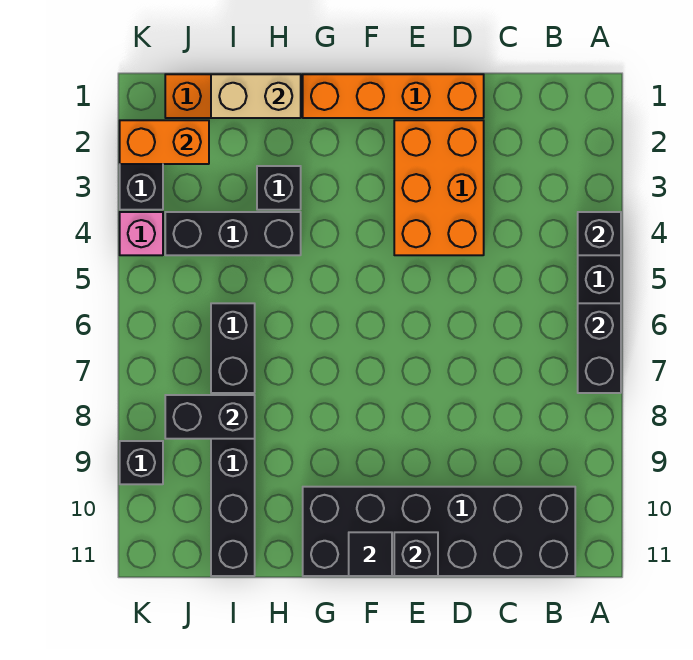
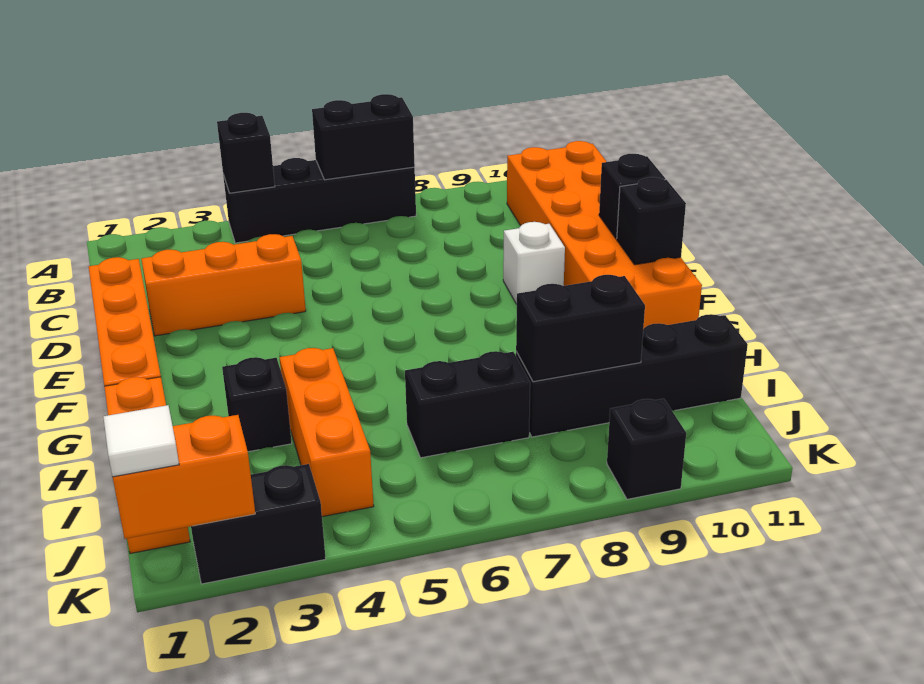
black 2x6 brick [303,487,575,576] -> orange 2x6 brick [507,141,702,329]
orange 2x3 brick [394,120,484,255] -> orange 1x3 brick [141,234,306,336]
none -> white 1x1 brick [503,222,565,304]
black 1x1 tile [349,532,392,576] -> black 1x1 brick [617,177,686,265]
tan 1x2 brick [211,74,301,118] -> none
black 1x3 brick [165,212,301,255] -> orange 1x3 brick [279,348,374,517]
black 1x2 brick [165,395,255,439] -> black 1x2 brick turned to [516,275,645,382]
orange 1x2 brick [120,120,209,164] -> orange 1x2 brick turned to [113,415,255,539]
none -> white 1x1 tile [104,405,179,477]
pink 1x1 brick [120,212,163,255] -> none

